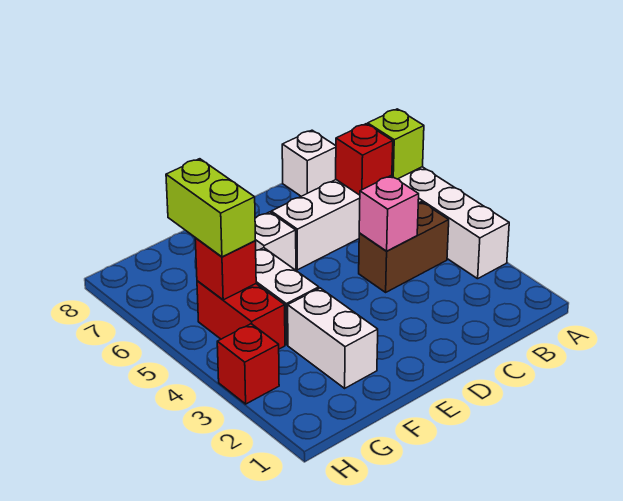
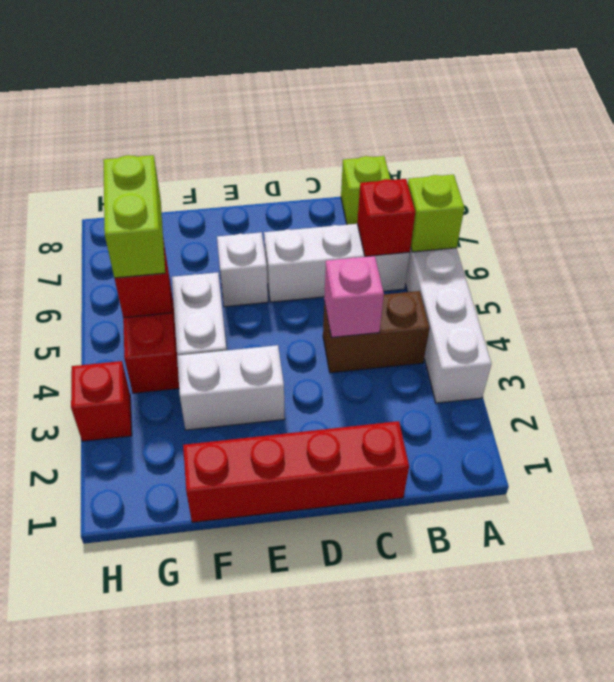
white 1x1 brick [282,130,336,196] -> lime 1x1 brick [341,156,391,225]
none -> red 1x4 brick [183,421,409,522]
white 1x2 brick [288,288,378,388] -> white 1x2 brick turned to [177,345,285,430]

